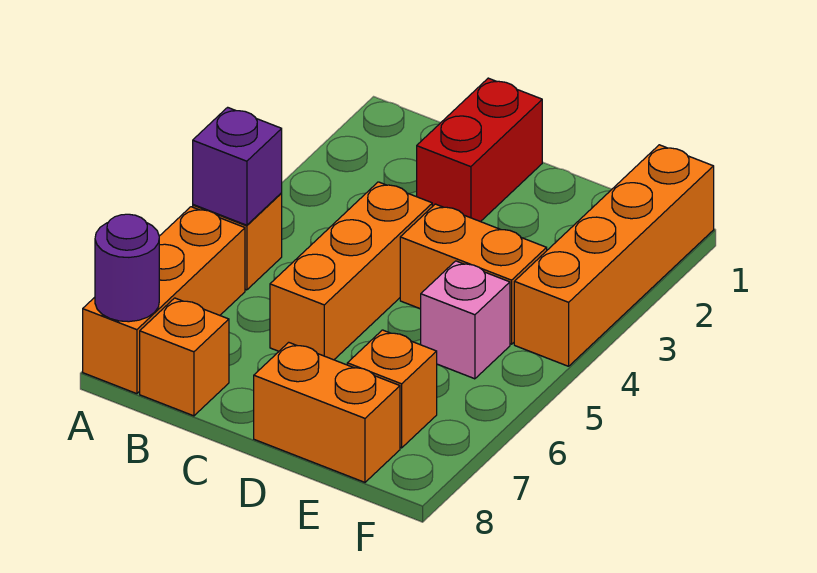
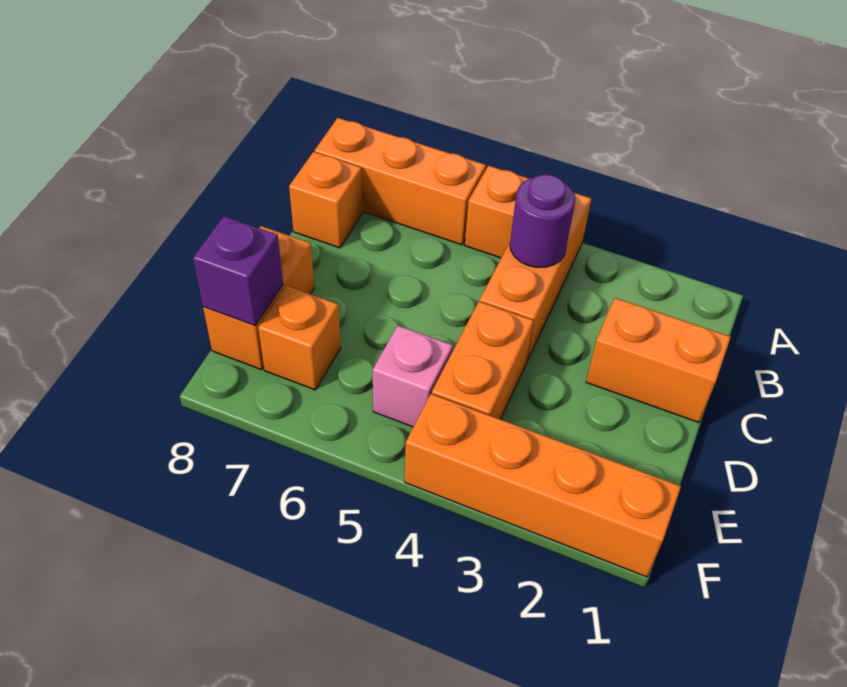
purple 1x1 brick [193,107,282,225] -> purple 1x1 brick moved to [193,216,283,326]
purple 1x1 round brick [95,214,159,322] -> purple 1x1 round brick moved to [510,174,575,268]
red 1x2 brick [417,78,542,222] -> orange 1x2 brick [586,298,731,422]
orange 1x3 brick [270,182,432,360] -> orange 1x3 brick turned to [480,193,591,361]

